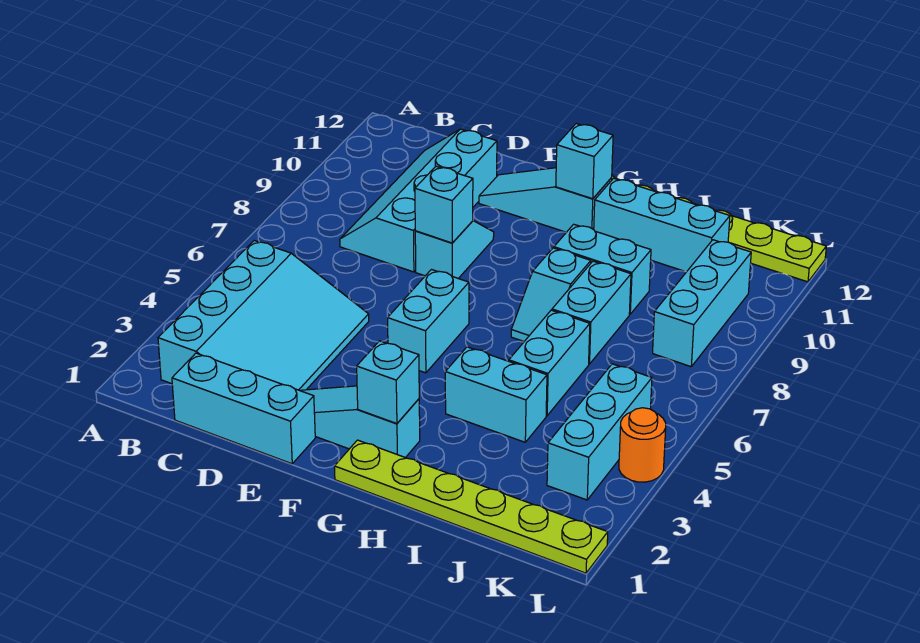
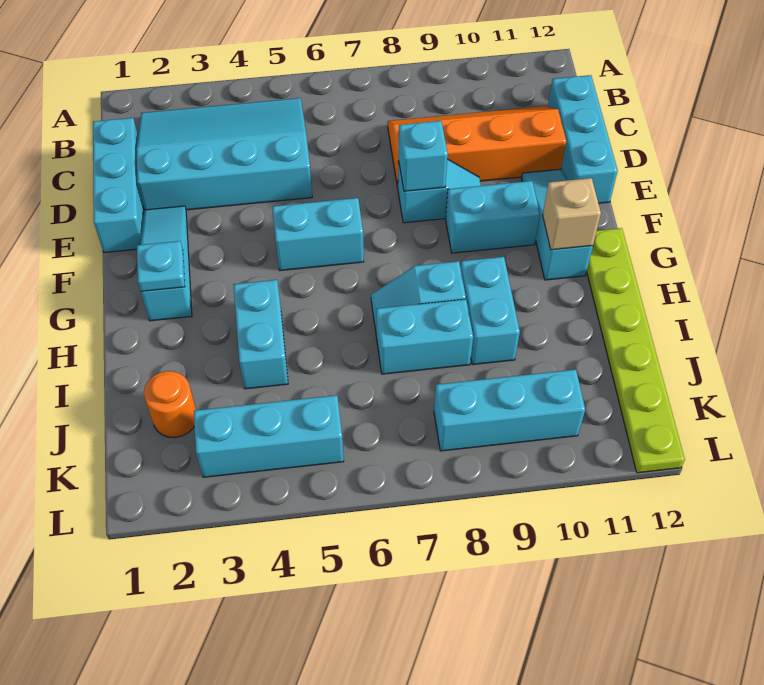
cyan 3x4 slope [158,241,369,391] -> cyan 3x4 slope turned to [137,98,312,210]
cyan 2x4 slope [340,129,497,272] -> orange 2x4 slope [388,106,566,188]
lime 1x6 plate [334,440,608,573] -> none
cyan 1x1 brick [357,341,419,424] -> cyan 1x1 plate [137,241,185,291]
cyan 1x1 brick [556,124,613,199] -> tan 1x1 brick [543,178,601,250]
cyan 1x3 brick [594,178,730,272] -> cyan 1x3 brick moved to [548,75,618,203]
cyan 1x2 brick [509,310,590,416] -> cyan 1x2 brick moved to [446,181,540,253]
orange 1x1 round brick [619,408,666,482] -> orange 1x1 round brick moved to [144,371,196,438]

